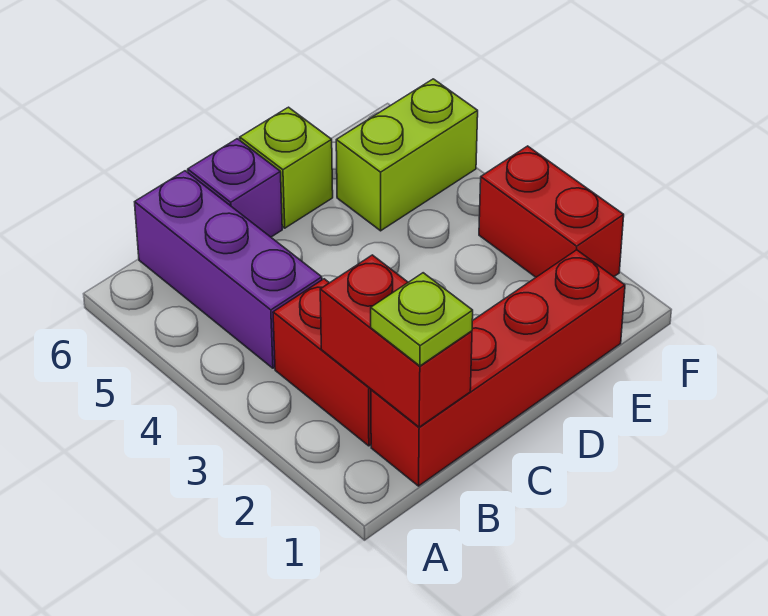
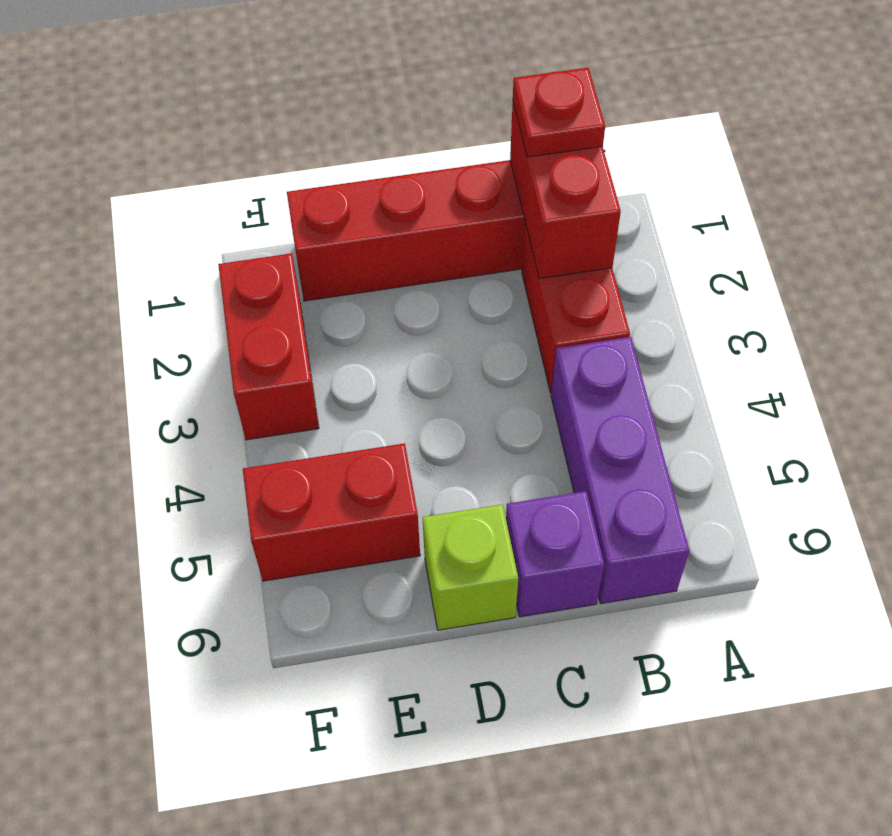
lime 1x1 plate [371,273,473,366] -> red 1x1 plate [513,68,605,157]
lime 1x2 brick [336,79,478,231] -> red 1x2 brick [243,443,420,581]

